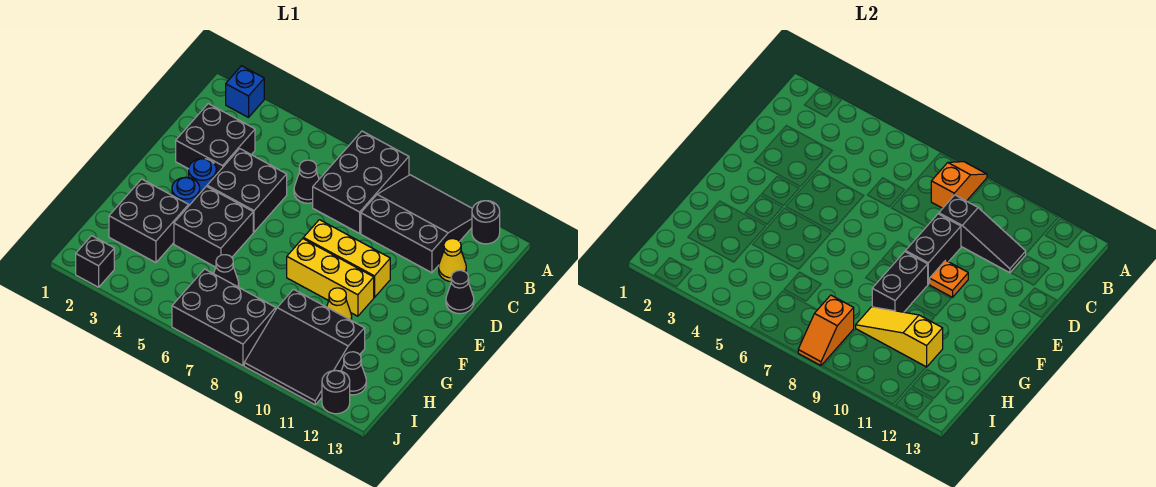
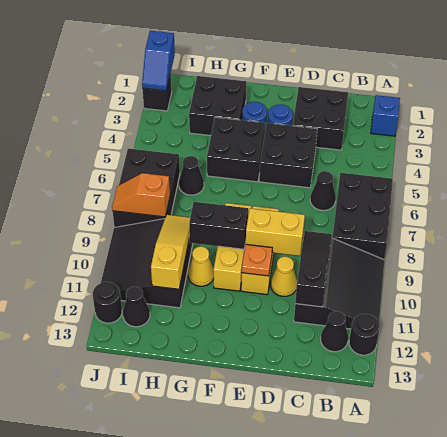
black 2x3 brick [313,131,409,233] -> black 2x3 brick turned to [332,173,393,259]
orange 1x2 slope [931,162,987,208] -> none
black 1x3 slope [939,195,1026,273] -> black 1x3 slope turned to [295,231,331,307]
yellow 1x1 cone [439,239,466,281] -> yellow 1x1 cone moved to [271,256,297,296]
black 1x2 brick [906,214,961,284] -> yellow 1x2 brick [246,208,305,256]
black 1x1 cone [446,270,474,314] -> black 1x1 cone moved to [321,311,348,352]
none -> blue 1x2 slope [142,31,175,91]

